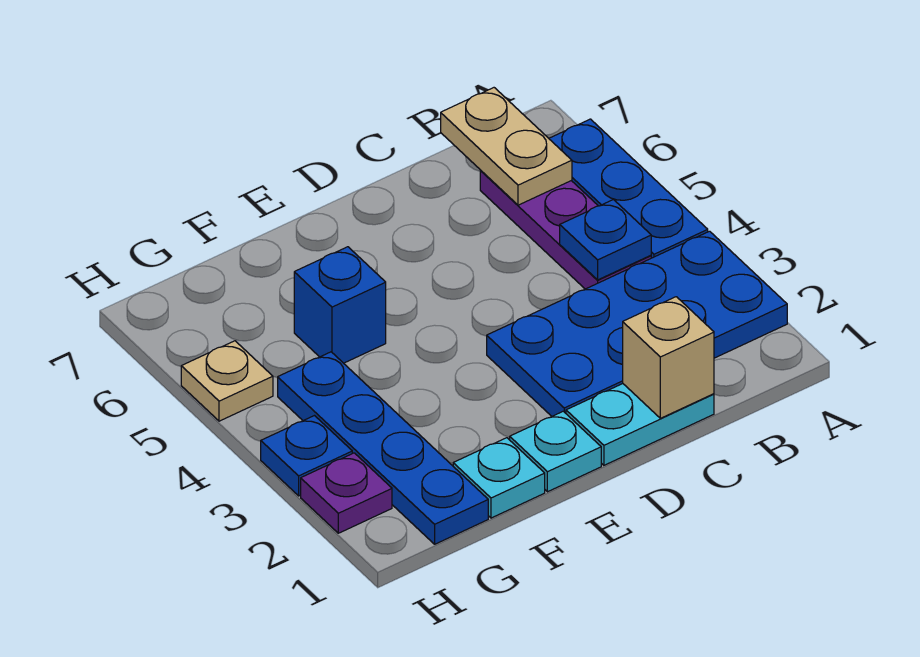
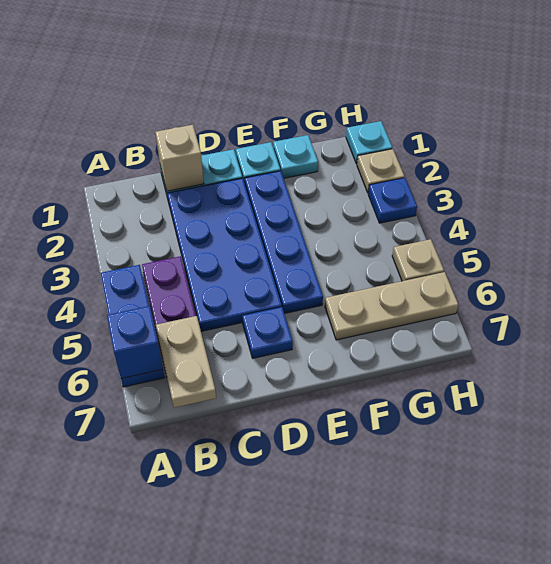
blue 2x4 plate [487,231,787,416] -> blue 2x4 plate turned to [167,178,282,331]
blue 1x1 plate [560,200,651,280] -> blue 1x1 plate moved to [242,307,293,358]
blue 1x1 brick [294,247,386,363] -> blue 1x1 brick moved to [107,306,163,379]
none -> tan 1x3 plate [325,272,458,340]
blue 1x4 plate [278,352,488,544] -> blue 1x4 plate moved to [245,171,323,313]
none -> cyan 1x1 plate [346,121,392,164]
purple 1x1 plate [301,453,392,533] -> tan 1x1 plate [357,149,404,192]

